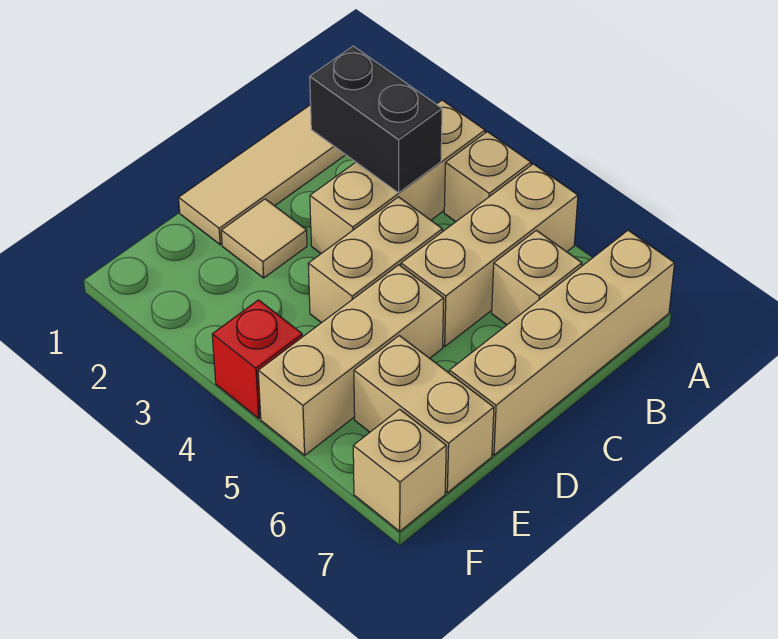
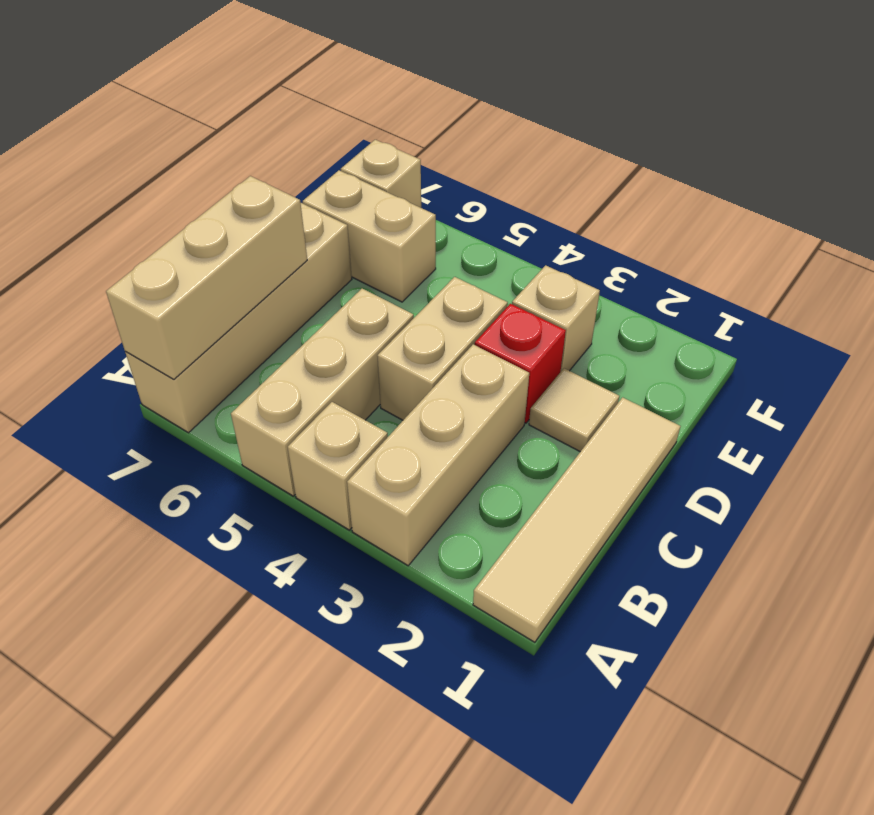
black 1x2 brick [310,46,442,193] -> none
tan 1x1 brick [492,230,582,325] -> tan 1x1 brick moved to [512,265,600,371]
tan 1x3 brick [258,265,444,455] -> tan 1x3 brick moved to [106,176,307,379]
red 1x1 brick [212,300,302,418] -> red 1x1 brick moved to [475,304,566,423]

